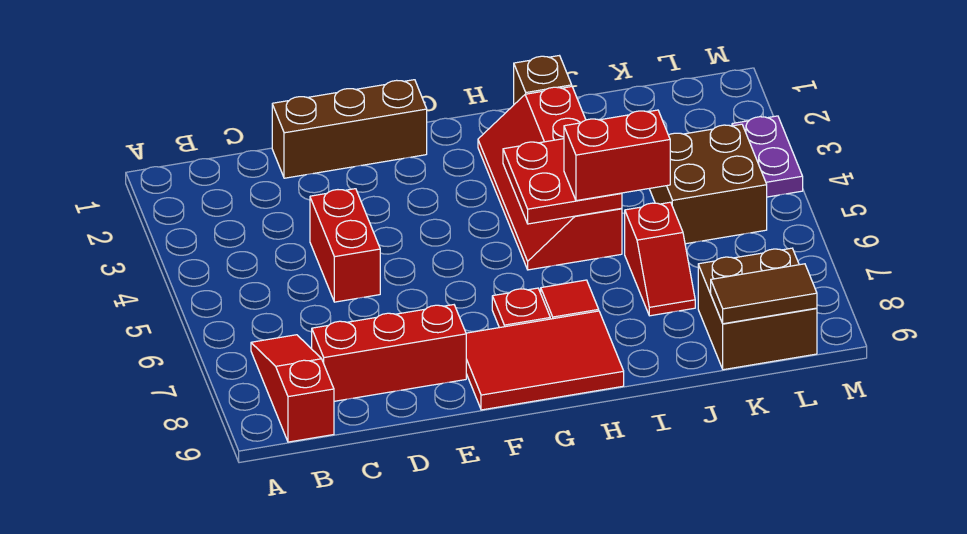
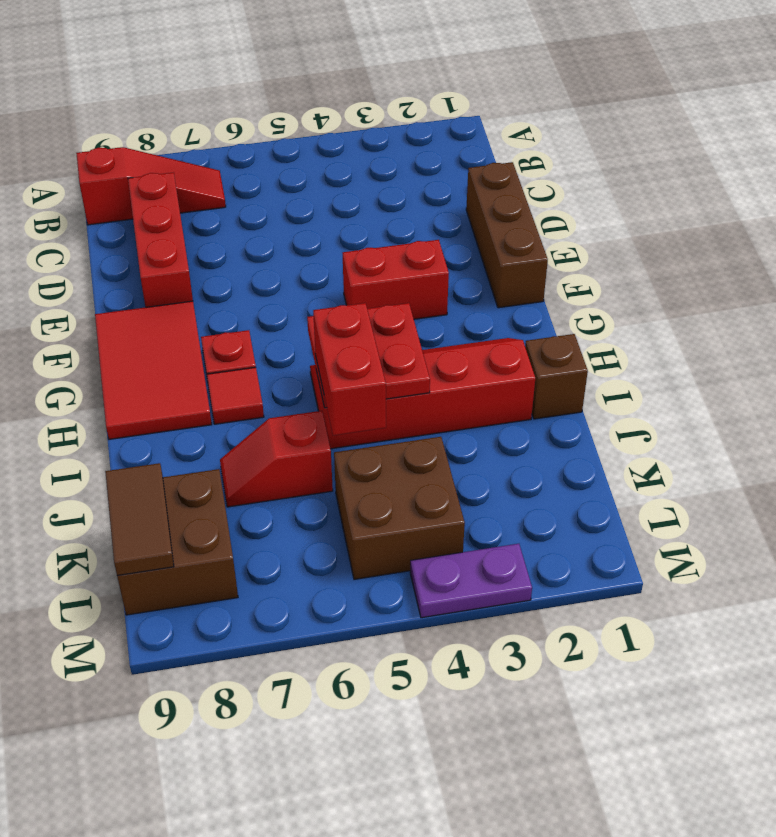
red 1x2 brick [310,189,380,302] -> red 1x2 brick moved to [343,240,449,319]

